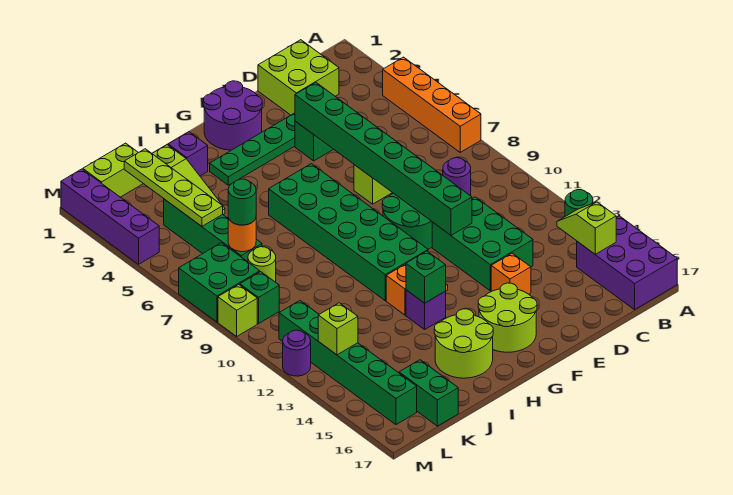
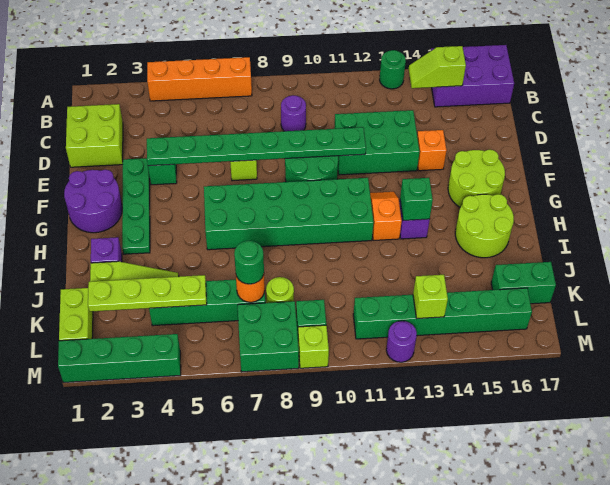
green 1x8 brick [295,82,472,235] -> green 1x8 plate [147,127,366,166]
purple 1x4 brick [61,169,159,264] -> green 1x4 brick [58,334,181,382]

